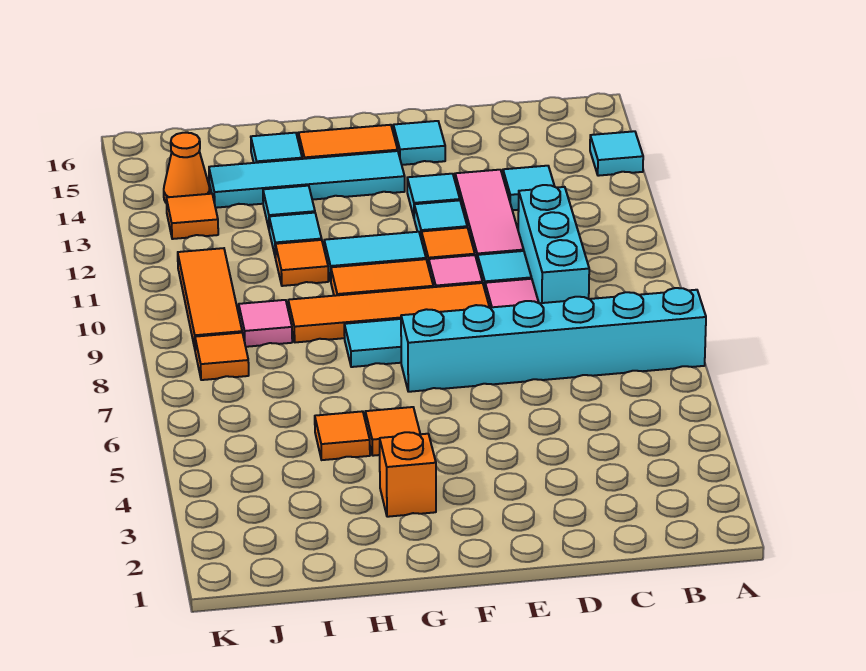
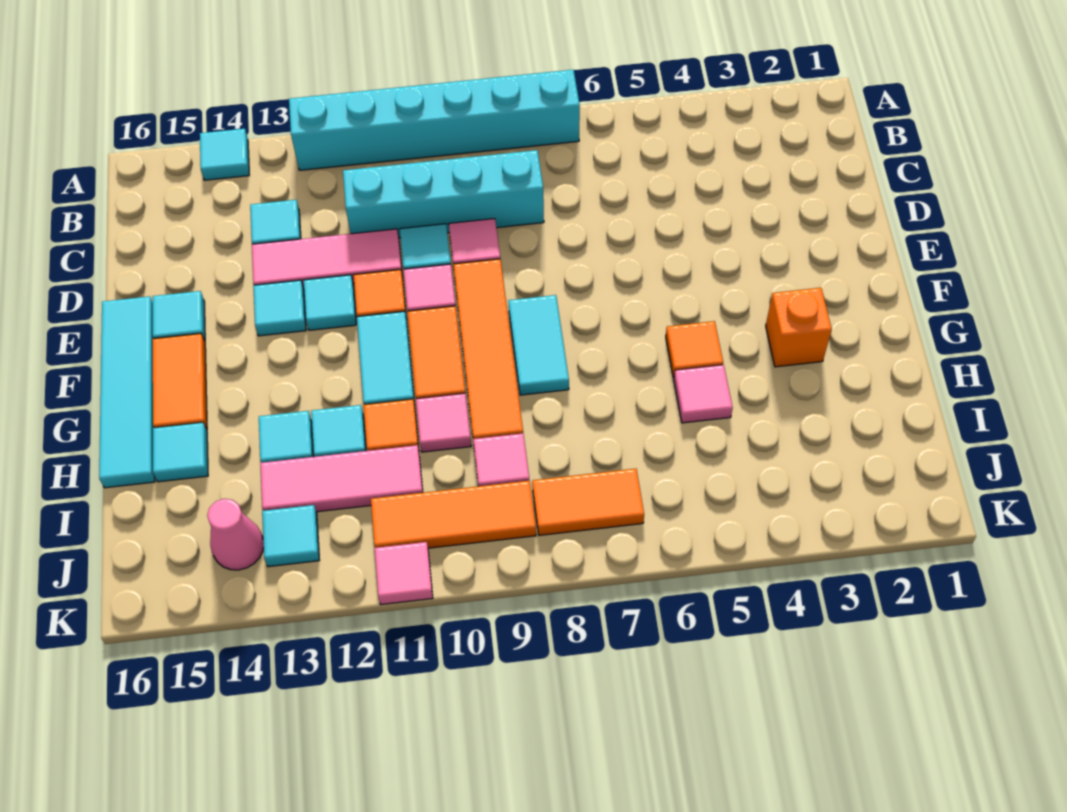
cyan 1x6 brick [401,288,706,392] -> cyan 1x6 brick turned to [289,70,580,170]
cyan 1x3 brick [518,185,589,303] -> cyan 1x4 brick [343,150,544,238]
cyan 1x4 tile [209,151,405,208] -> cyan 1x4 tile moved to [99,296,155,488]
orange 1x1 tile [315,411,370,460] -> pink 1x1 tile [674,365,733,423]
none -> pink 1x1 tile [416,393,471,452]
none -> pink 1x3 tile [260,445,423,512]
orange 1x1 tile [195,333,249,380] -> orange 1x2 tile [532,469,644,535]
orange 1x1 tile [166,194,218,239] -> cyan 1x1 tile [262,505,319,567]
orange 1x1 cone [164,133,210,202] -> pink 1x1 cone [207,499,264,570]
none -> pink 1x1 tile [375,542,433,605]

